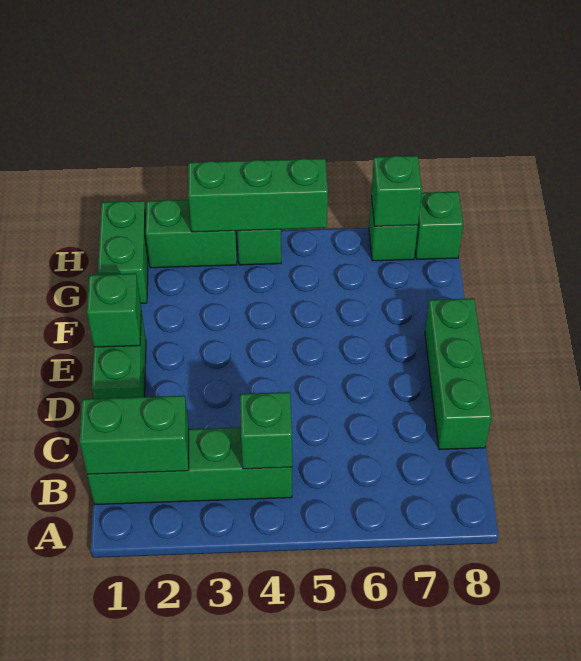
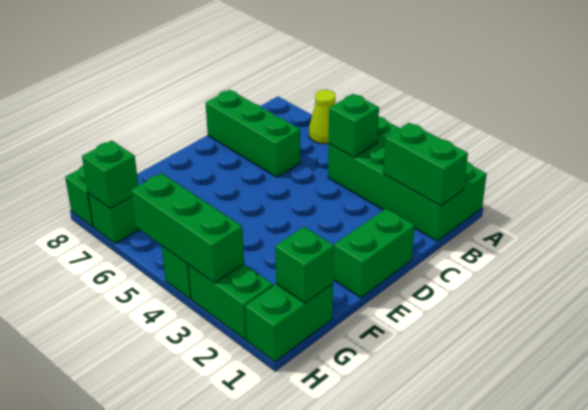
none -> lime 1x1 cone [309,90,335,144]
green 1x4 brick [87,427,292,505] -> green 2x4 brick [328,117,487,241]
green 1x3 brick [425,298,492,450] -> green 1x3 brick turned to [205,90,300,177]
green 1x1 brick [87,273,141,347] -> green 1x1 brick moved to [275,227,334,303]

